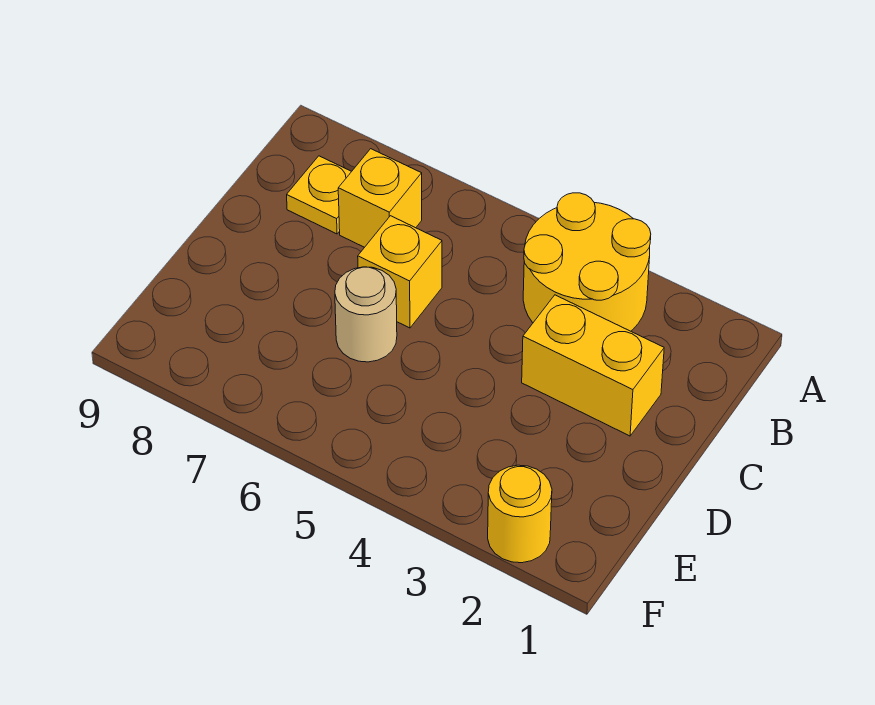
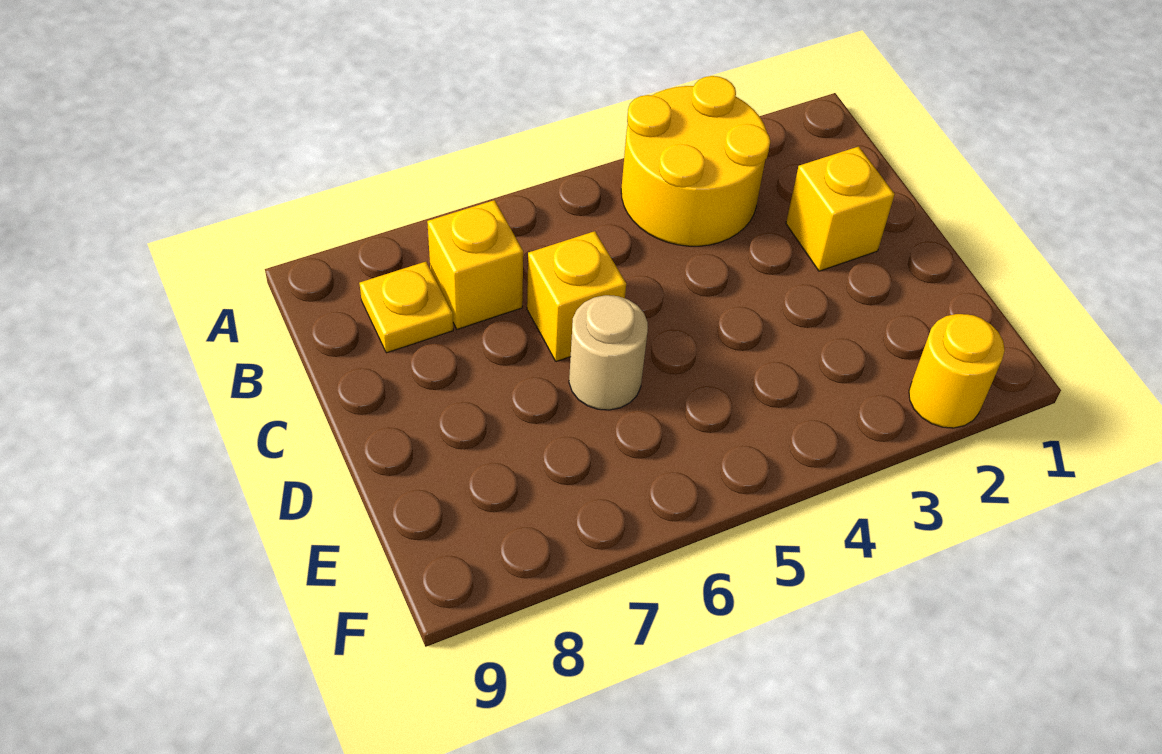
yellow 1x2 brick [522,295,664,436] -> yellow 1x1 brick [786,146,895,271]

